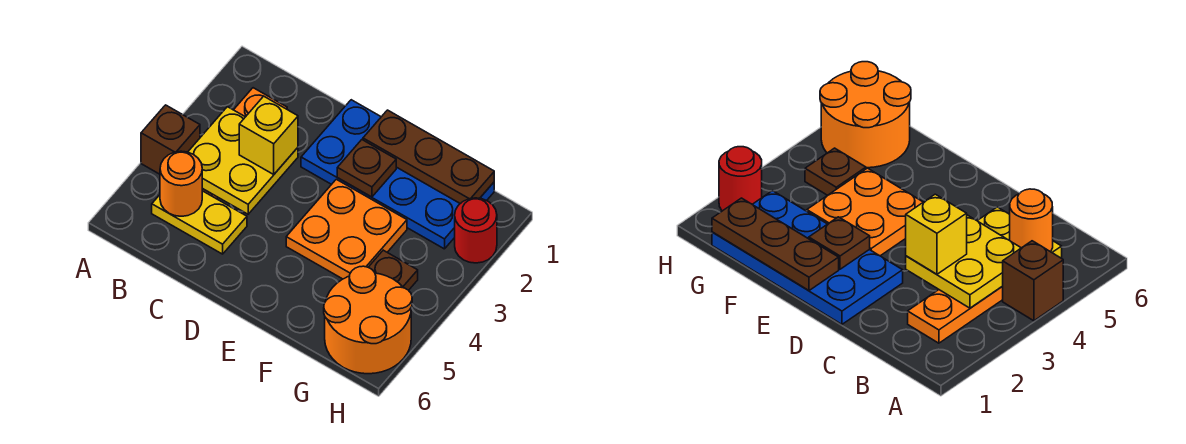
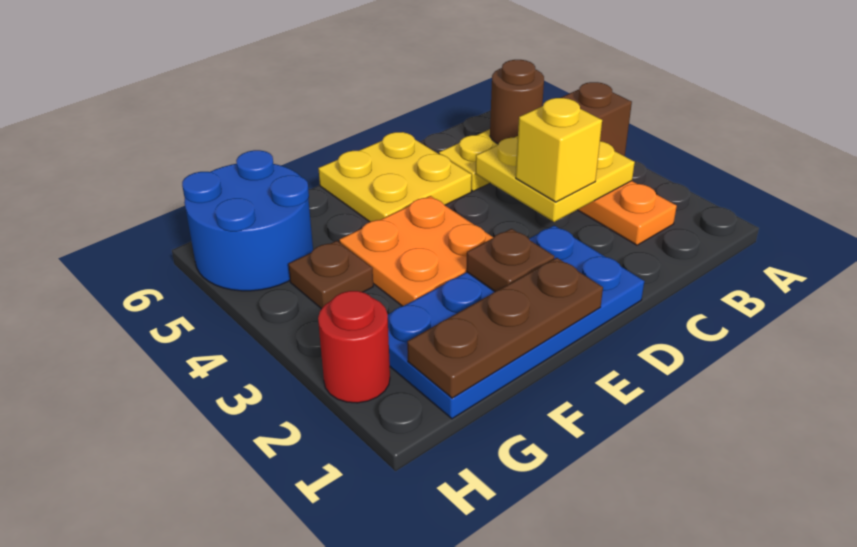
orange 1x1 round brick [160,151,202,216] -> brown 1x1 round brick [490,60,544,144]
none -> yellow 2x2 plate [318,132,472,222]
orange 2x2 round brick [324,266,412,374] -> blue 2x2 round brick [182,150,313,291]

